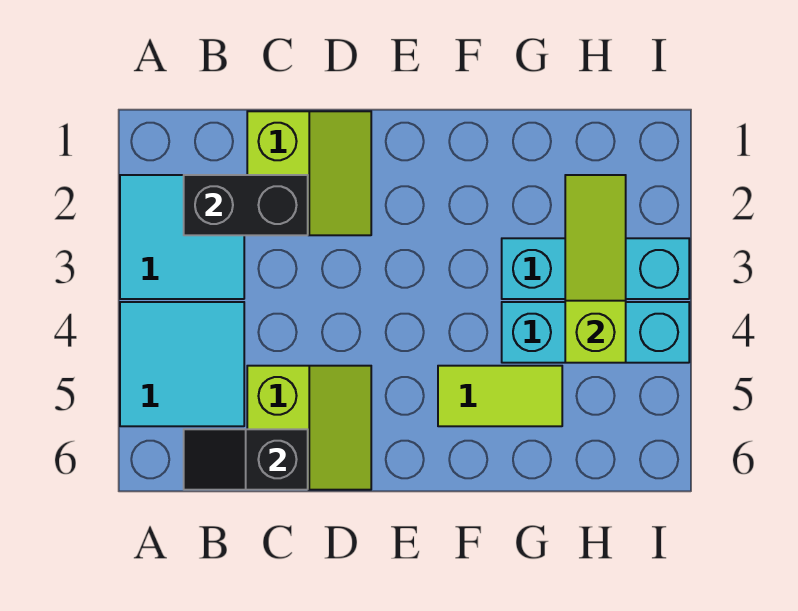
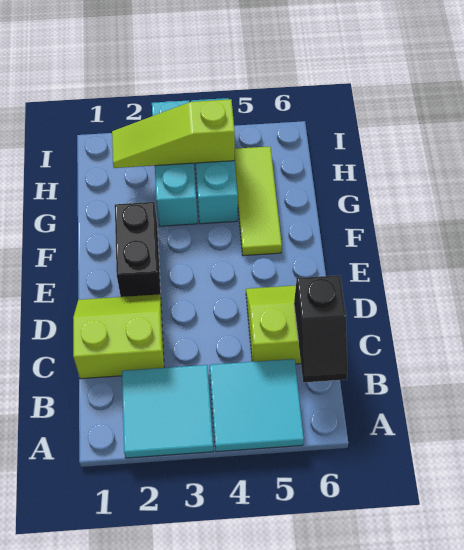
black 1x2 brick [184,175,308,235] -> black 1x2 brick moved to [115,202,161,297]
lime 1x2 tile [438,366,562,426] -> lime 1x3 tile [234,146,282,256]

